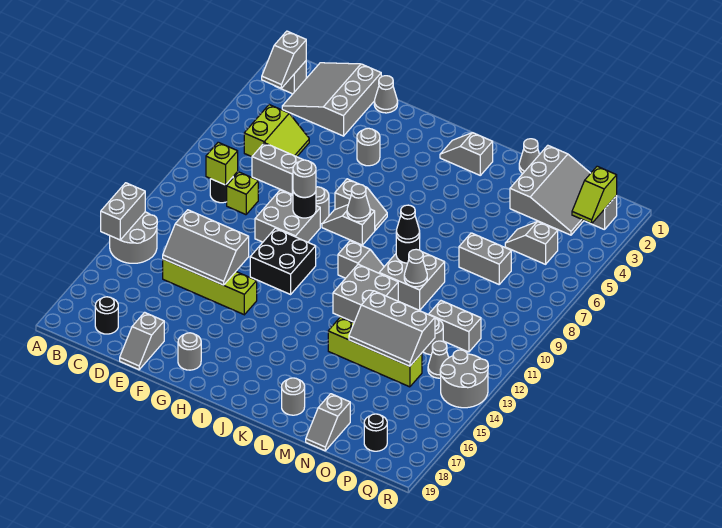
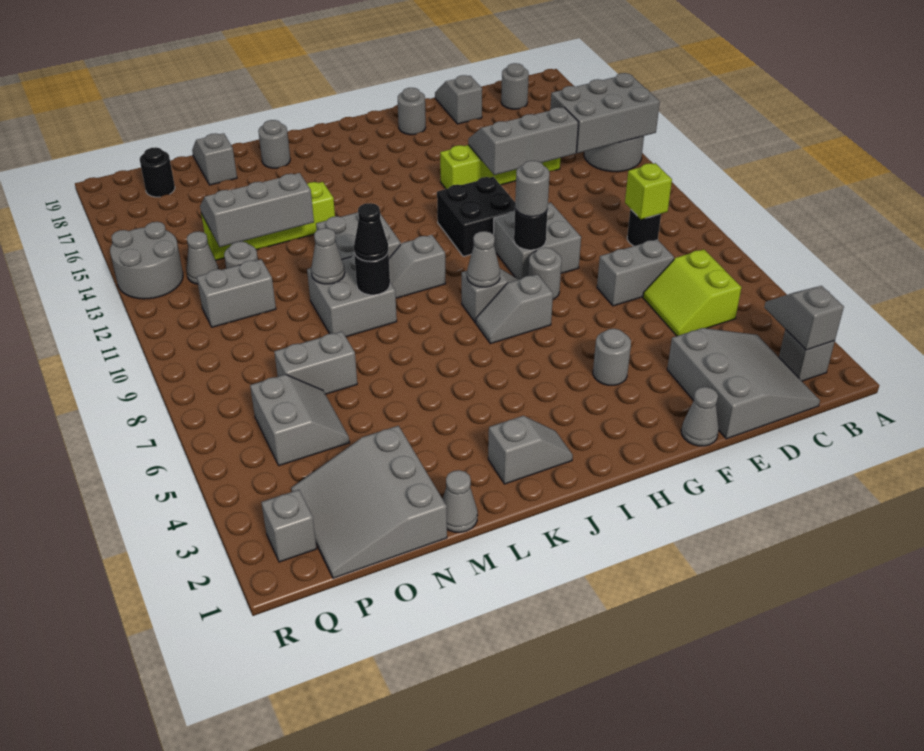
grey 1x2 brick [101,183,145,240] -> grey 2x3 brick [550,73,660,153]
black 1x1 round brick [95,297,118,334] -> grey 1x1 round brick [501,63,529,109]
lime 1x1 brick [227,172,258,215] -> none
grey 1x2 slope [505,222,558,264] -> grey 2x2 slope [250,374,349,466]
lime 1x2 slope [572,166,617,223] -> none

